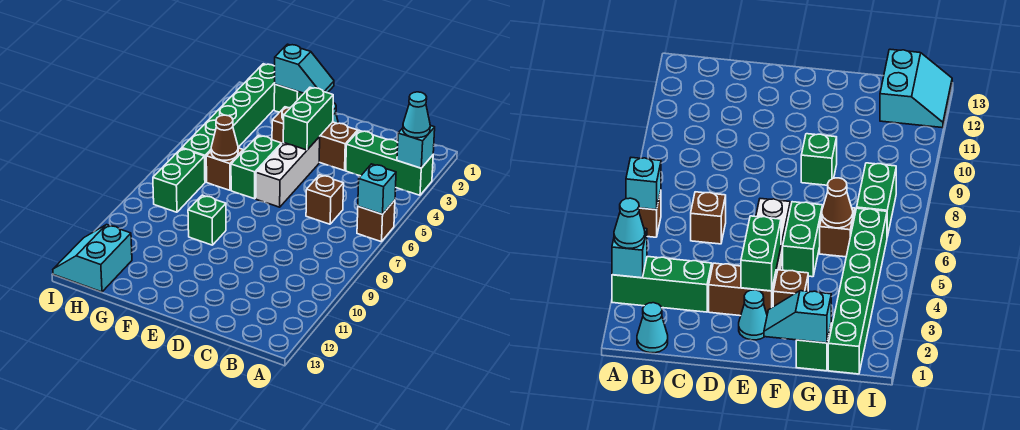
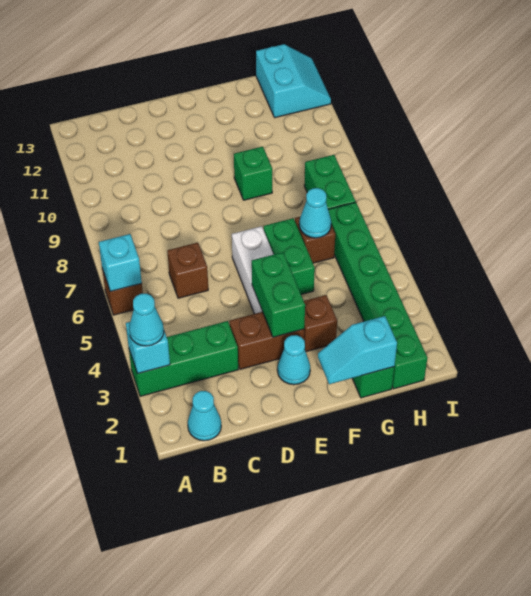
brown 1x1 cone [211,115,238,160] -> cyan 1x1 cone [299,188,331,238]

